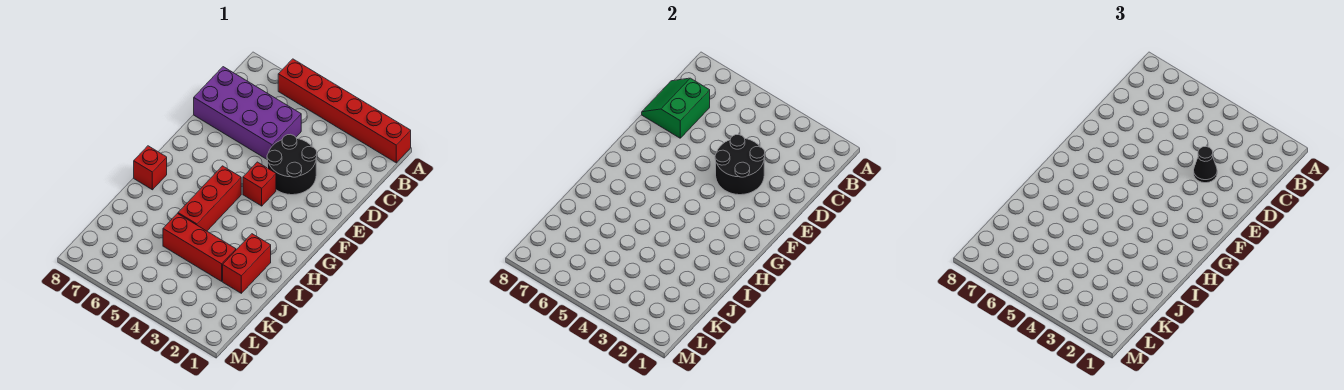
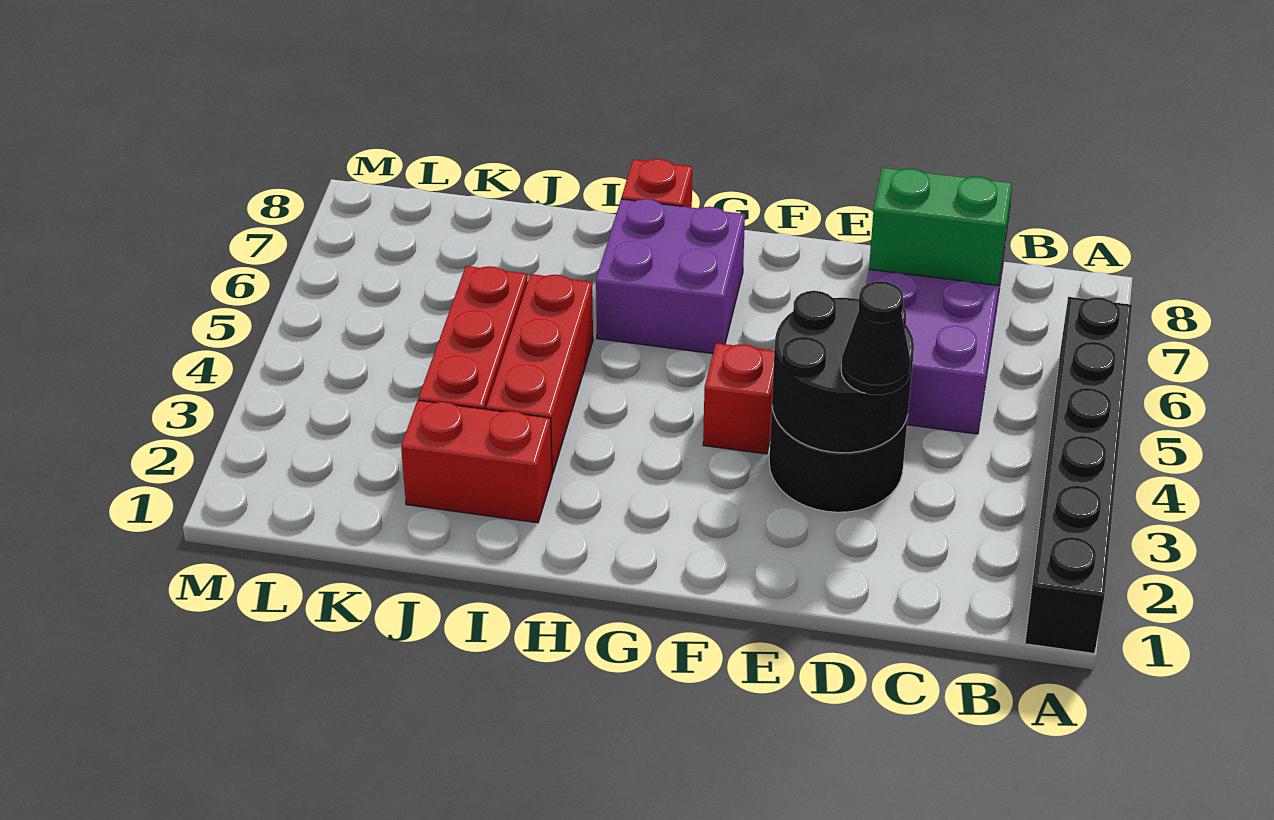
red 1x6 brick [278,59,411,163] -> black 1x6 brick [1025,297,1132,653]
red 1x3 brick [178,166,241,231] -> red 1x3 brick turned to [486,274,593,474]
none -> purple 2x2 brick [596,199,745,354]

